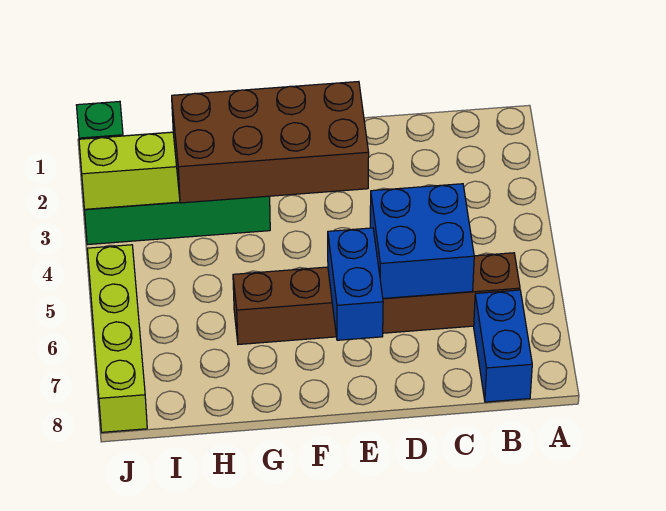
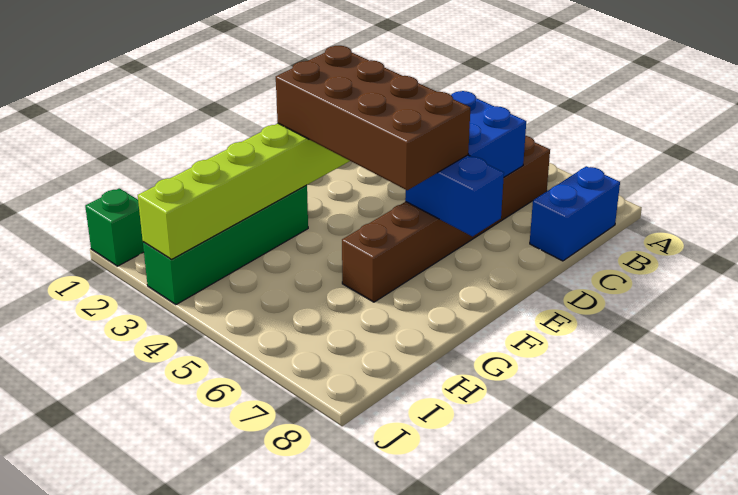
blue 1x2 brick [474,290,532,402] -> blue 1x2 brick turned to [530,166,620,261]
brown 2x4 brick [172,82,369,203] -> brown 2x4 brick turned to [276,46,470,190]
lime 1x4 brick [87,245,147,432] -> none

